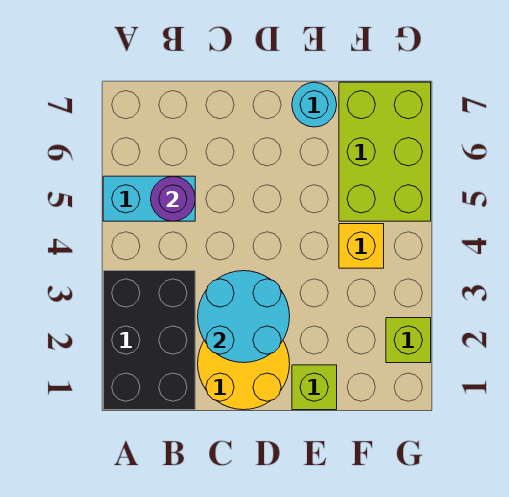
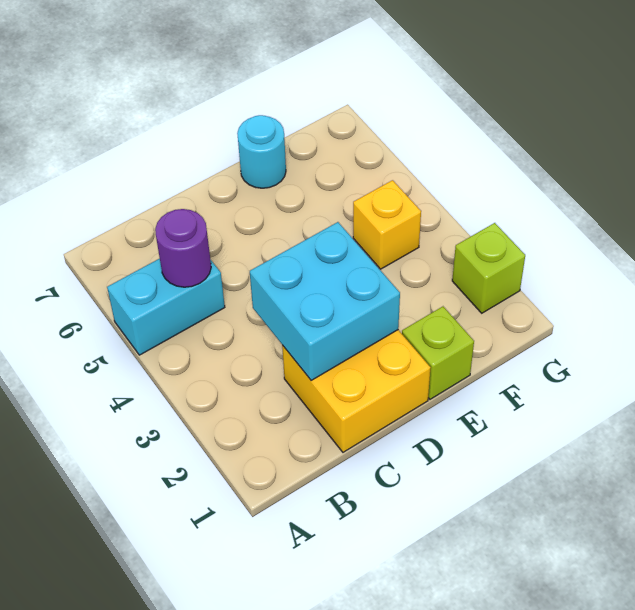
black 2x3 brick [103,271,195,410] -> none
yellow 2x2 round brick [198,340,290,410] -> yellow 2x2 brick [282,330,431,452]
cyan 2x2 round brick [198,271,290,363] -> cyan 2x2 brick [250,222,400,380]
lime 2x3 brick [339,82,431,221] -> none

